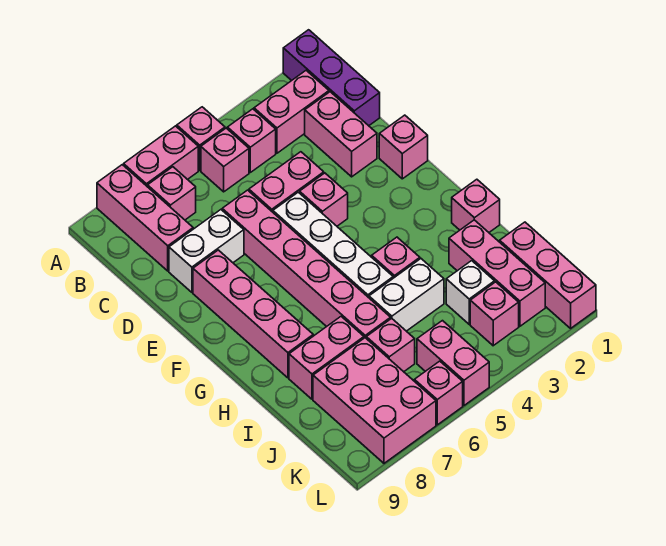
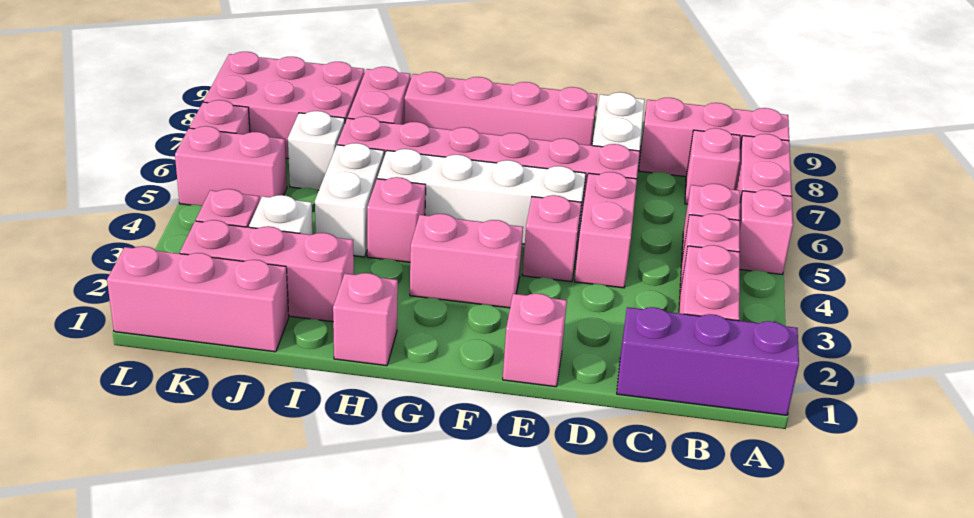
pink 1x2 brick [305,92,377,177] -> pink 1x2 brick moved to [410,214,523,308]
pink 1x1 brick [366,318,415,372] -> white 1x1 brick [288,111,345,190]

